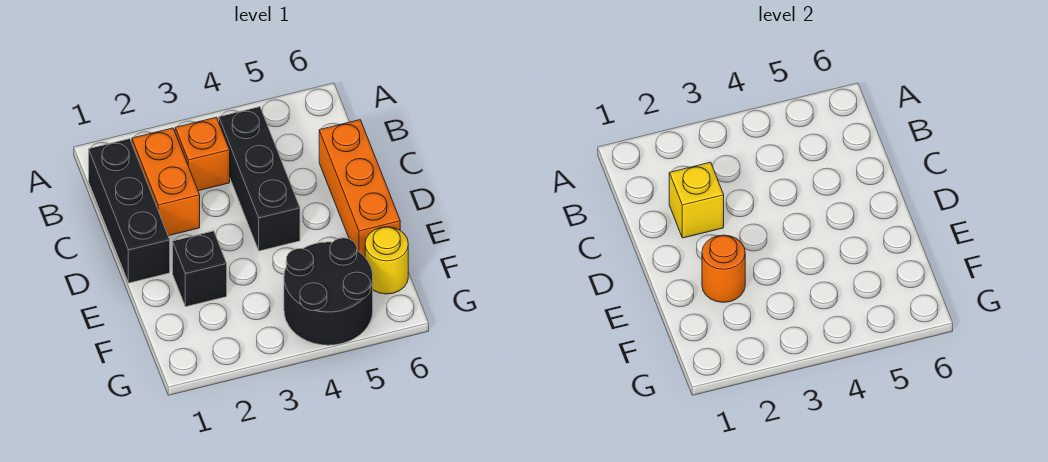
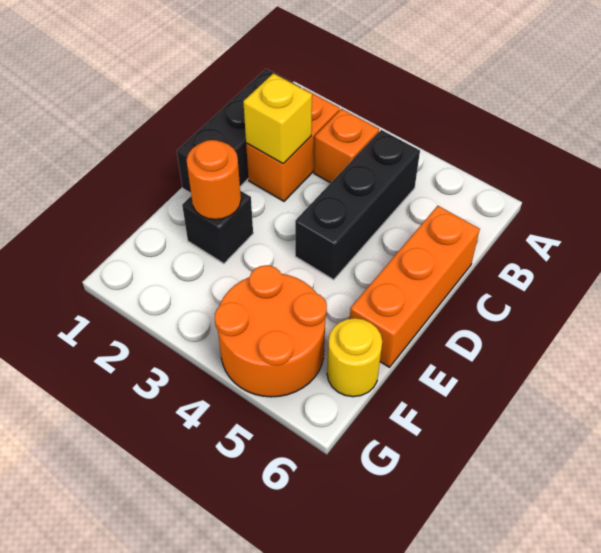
black 2x2 round brick [284,238,373,345] -> orange 2x2 round brick [215,265,327,397]

